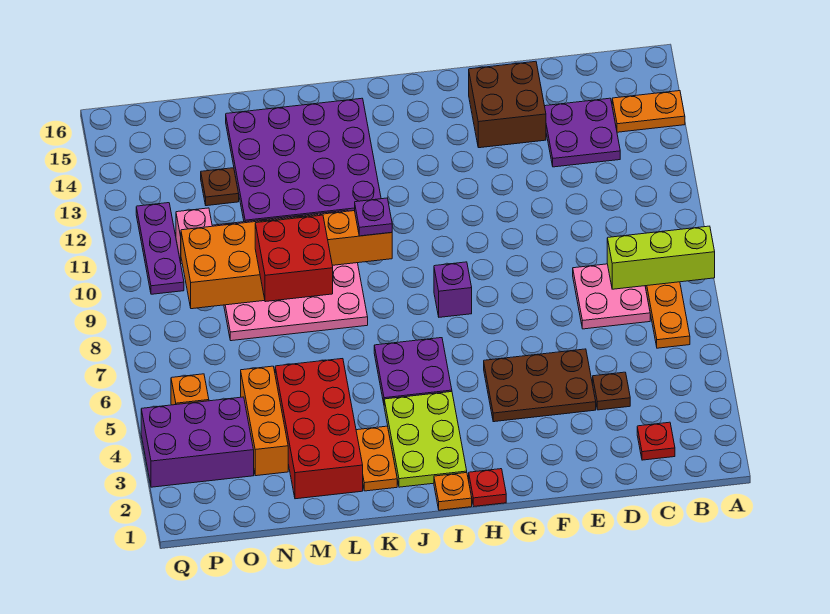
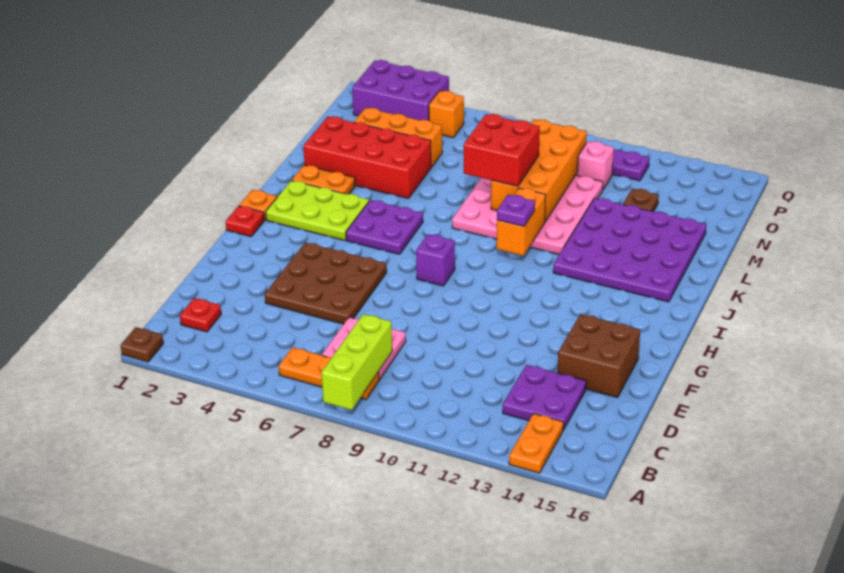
brown 1x1 plate [593,372,630,410] -> brown 1x1 plate moved to [120,327,163,362]
brown 2x3 plate [484,349,596,422] -> brown 3x3 plate [265,242,387,324]
purple 2x3 brick [141,397,254,487] -> purple 2x3 brick turned to [352,60,449,120]

